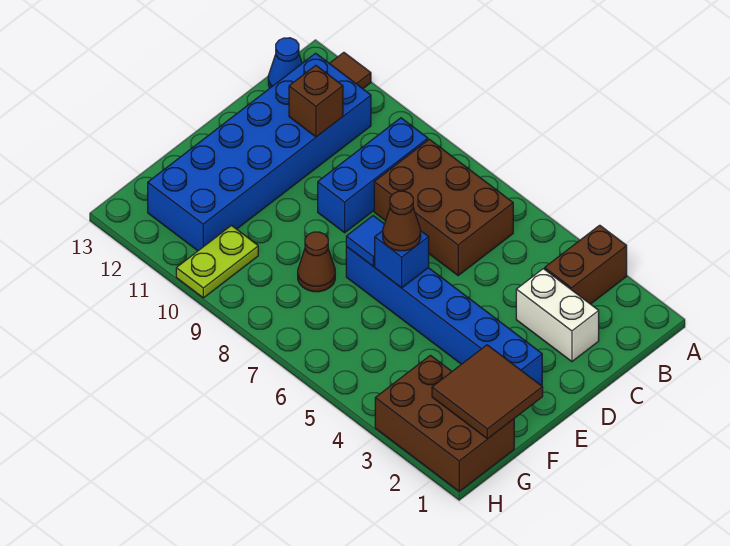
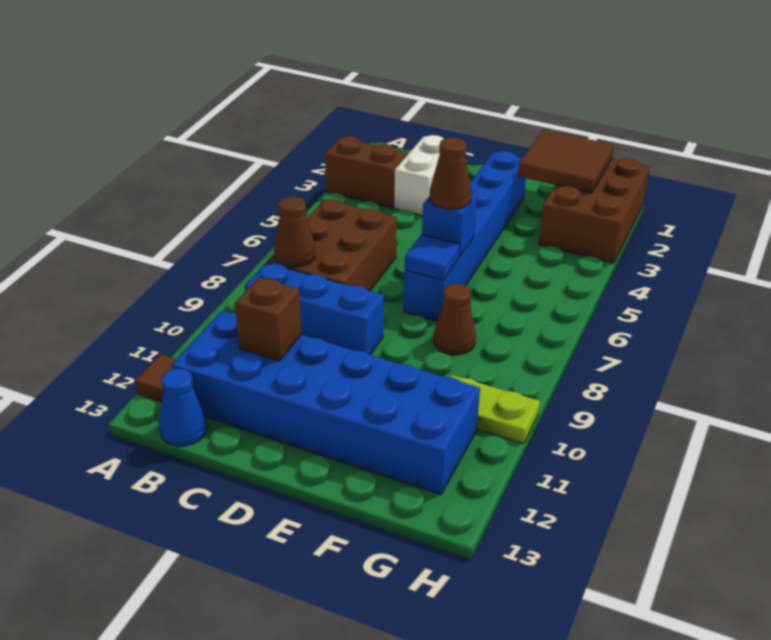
none -> brown 1x1 cone [274,196,315,267]

